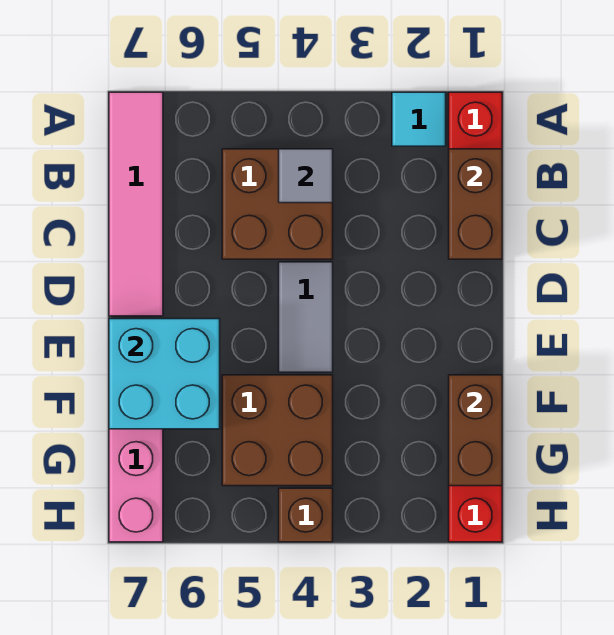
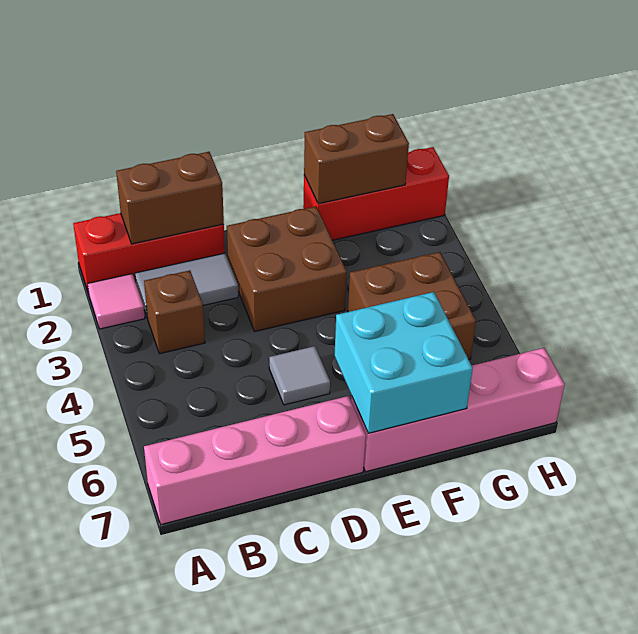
cyan 1x1 tile [392,92,446,146] -> pink 1x1 tile [88,274,145,329]
pink 1x4 tile [109,92,163,316] -> pink 1x4 brick [144,396,366,525]
brown 2x2 brick [222,149,333,259] -> brown 2x2 brick moved to [227,206,347,331]
grey 1x1 tile [279,149,333,203] -> grey 1x1 tile moved to [269,346,330,405]
grey 1x2 tile [279,262,333,372] -> grey 1x2 tile moved to [135,253,238,316]
brown 1x1 brick [279,488,333,542] -> brown 1x1 brick moved to [144,270,205,354]

